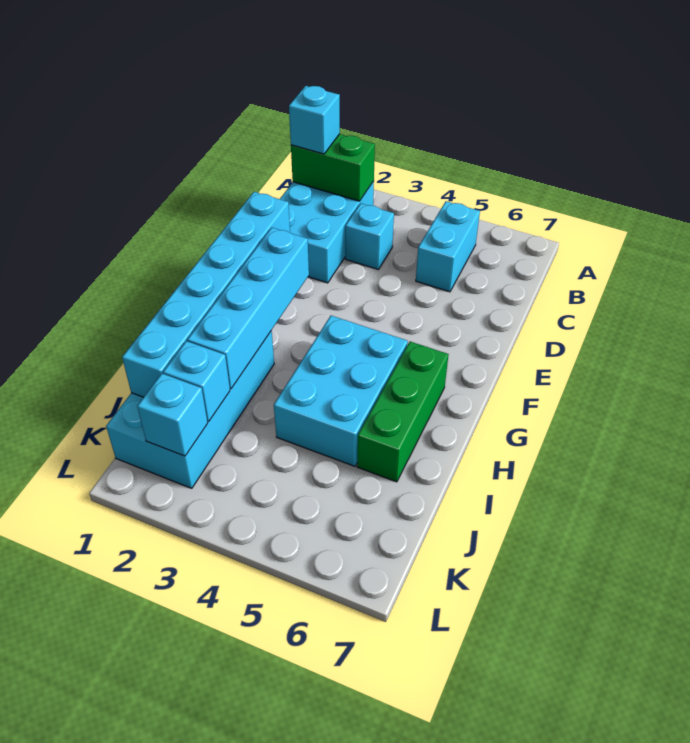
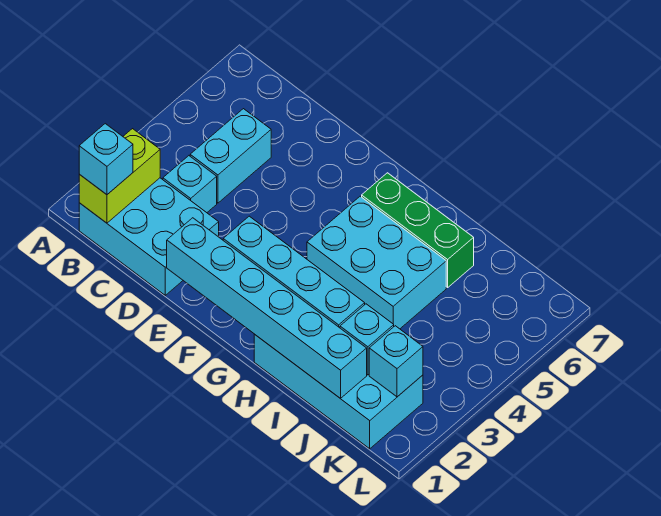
green 1x2 brick [291,134,375,201] -> lime 1x2 brick [79,129,160,223]
cyan 1x2 brick [416,201,480,292] -> cyan 1x2 brick turned to [190,109,271,203]

